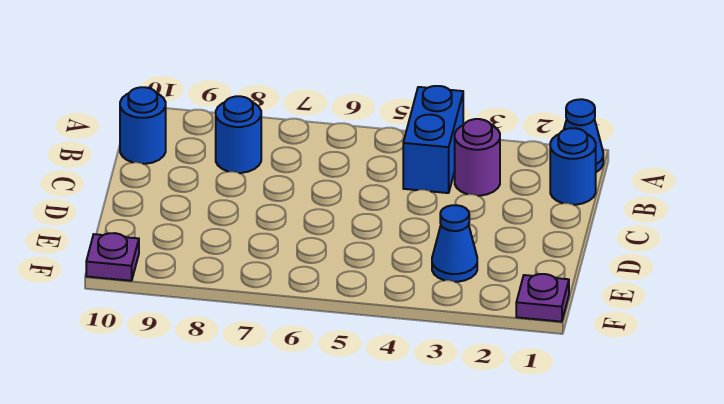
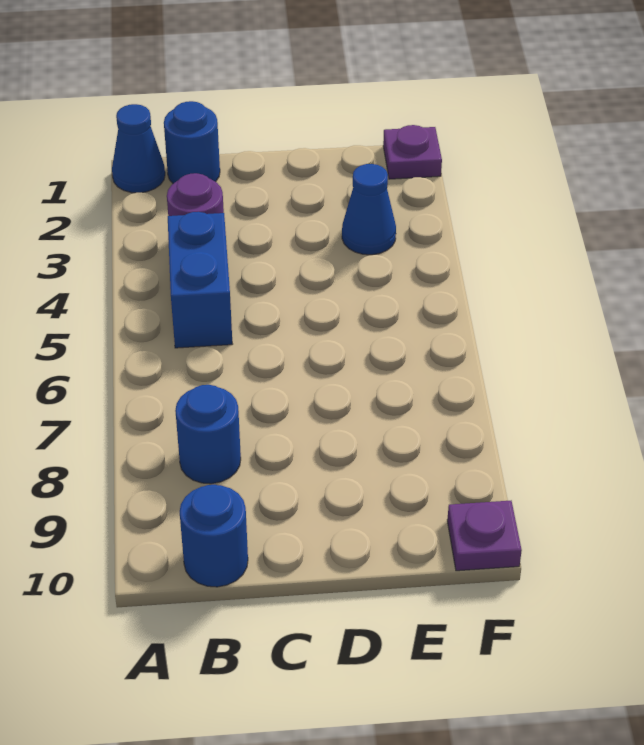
blue 1x2 brick [403,86,463,193] -> blue 1x2 brick turned to [168,212,232,348]

